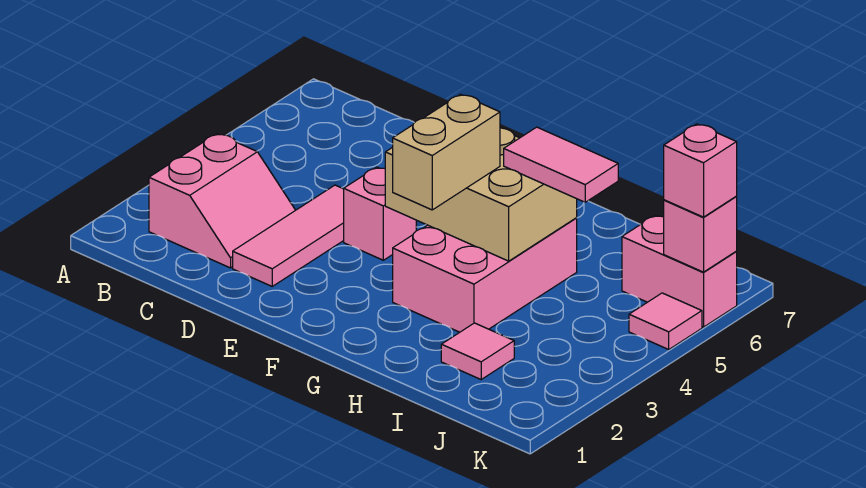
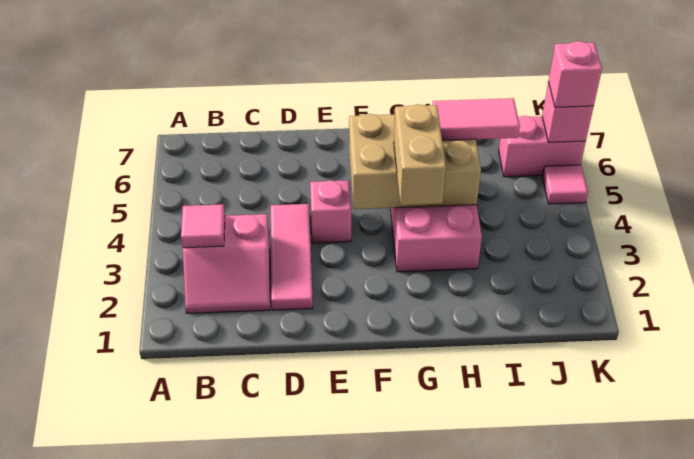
pink 2x2 slope [149,134,295,268] -> pink 2x2 slope turned to [183,214,270,313]
pink 1x1 tile [441,323,514,379] -> pink 1x1 tile moved to [181,204,225,248]

